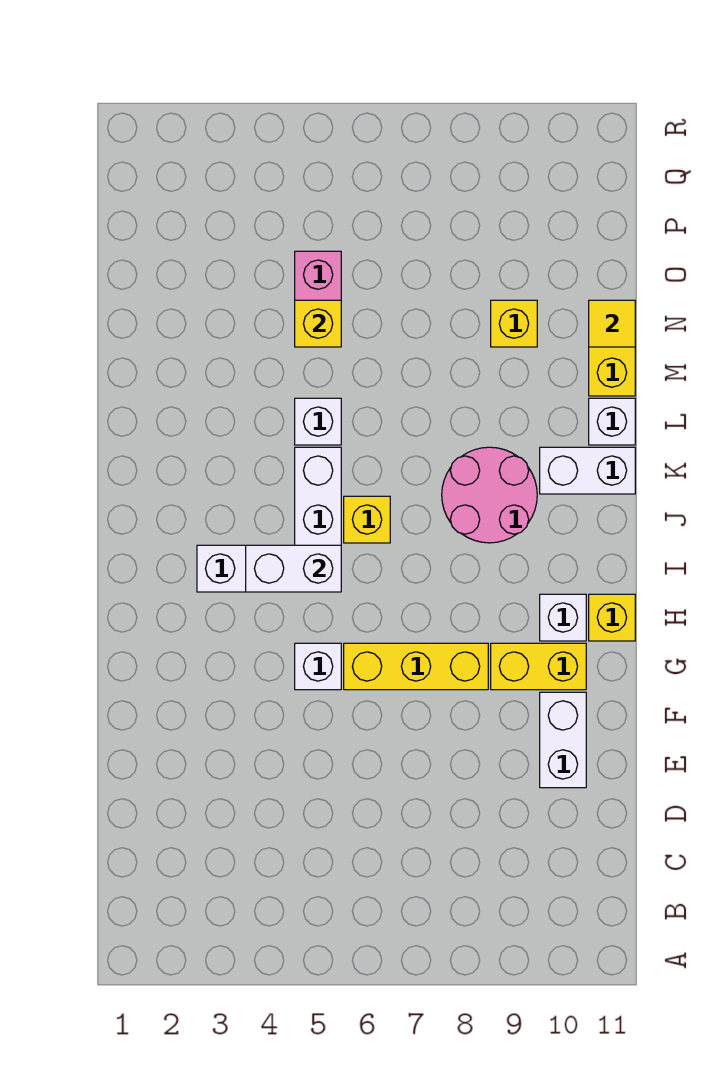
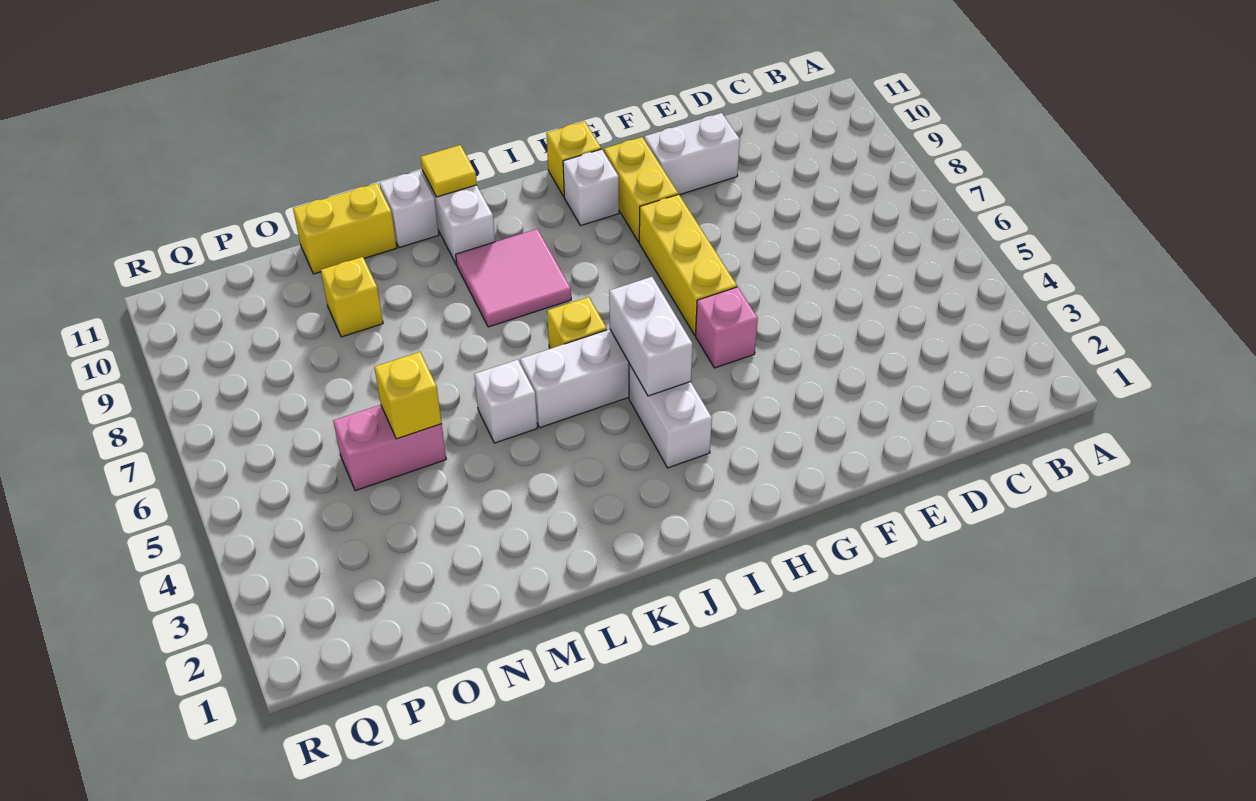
white 1x1 brick [295,643,341,690] -> pink 1x1 brick [696,287,758,368]
pink 2x2 round brick [442,447,537,543] -> pink 2x2 tile [456,229,571,327]
yellow 1x1 tile [589,300,635,347] -> yellow 1x1 tile moved to [421,145,477,197]

